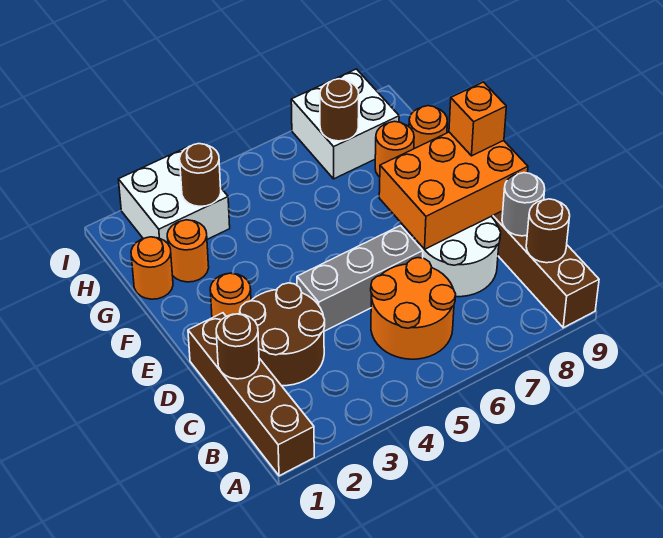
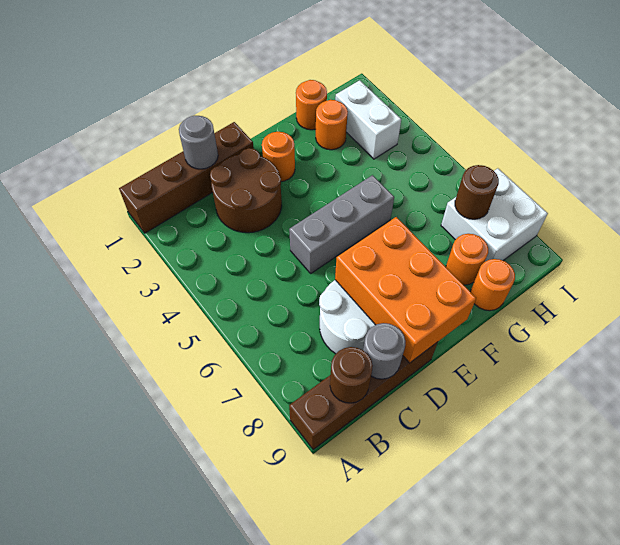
orange 2x2 round brick [371,258,456,359] -> none
brown 1x1 round brick [216,314,259,379] -> grey 1x1 round brick [179,115,218,169]
grey 1x3 brick [297,226,423,331] -> grey 1x3 brick turned to [289,175,394,273]
orange 1x1 brick [449,82,506,156] -> none
white 2x2 brick [118,147,230,243] -> white 1x2 brick [335,80,401,159]
brown 1x1 round brick [180,144,221,206] -> none

